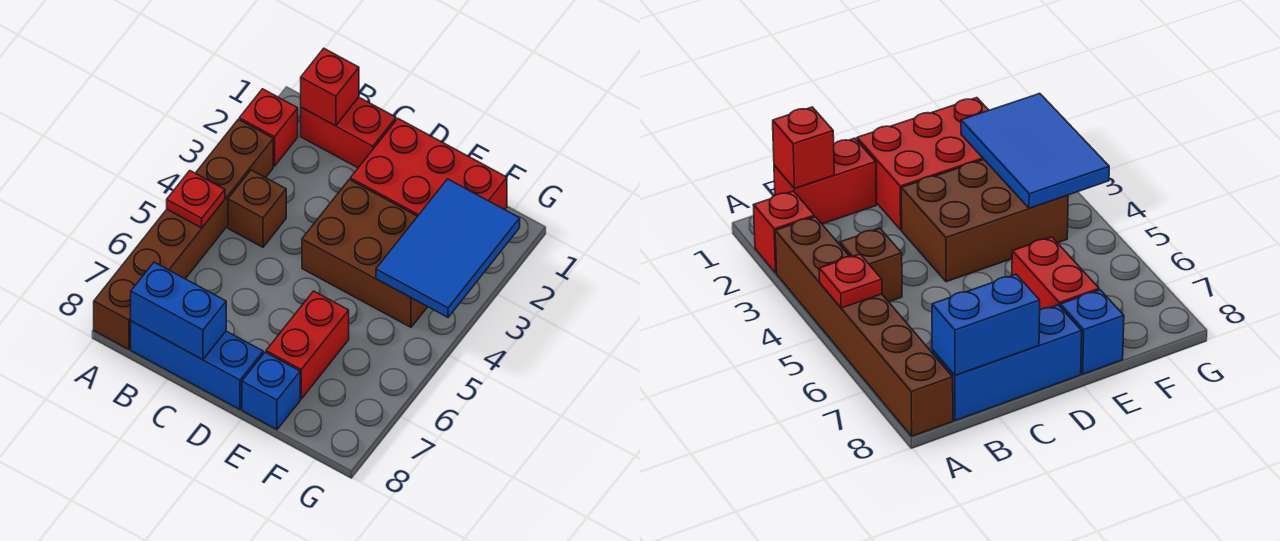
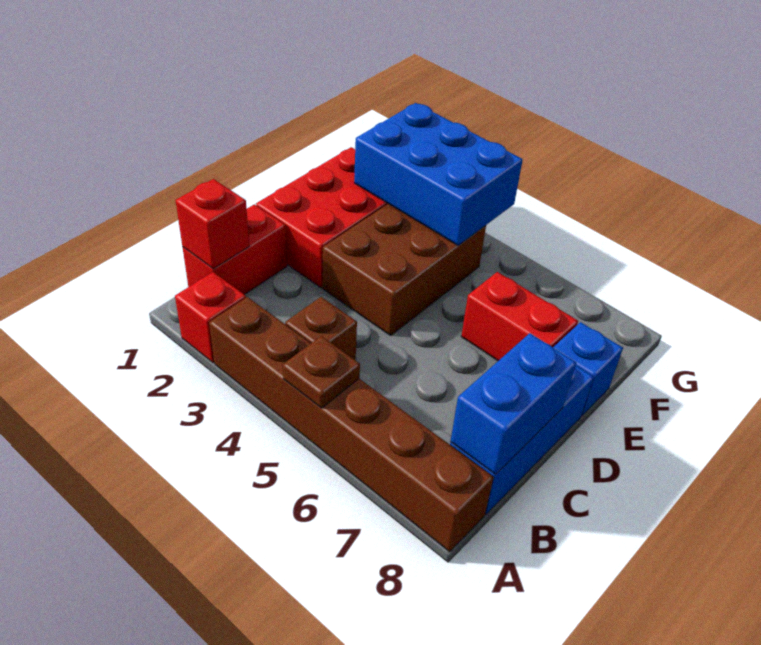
red 1x1 plate [167,171,225,228] -> brown 1x1 plate [283,336,360,408]
blue 2x3 tile [376,179,520,317] -> blue 2x3 brick [354,103,523,246]

